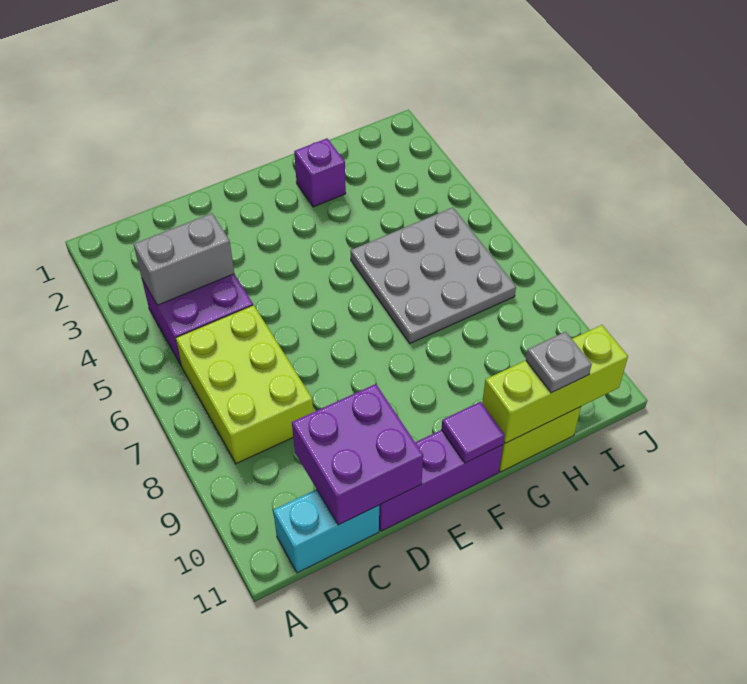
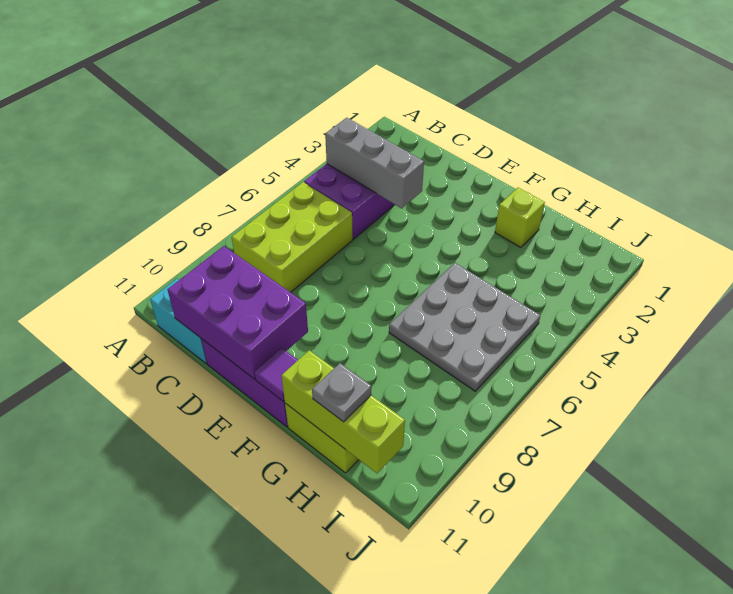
grey 1x2 brick [134,213,234,305] -> grey 1x3 brick [325,118,424,208]
purple 2x2 brick [292,384,423,525] -> purple 2x3 brick [167,246,308,379]
purple 1x1 brick [294,138,346,207] -> lime 1x1 brick [495,188,545,247]

